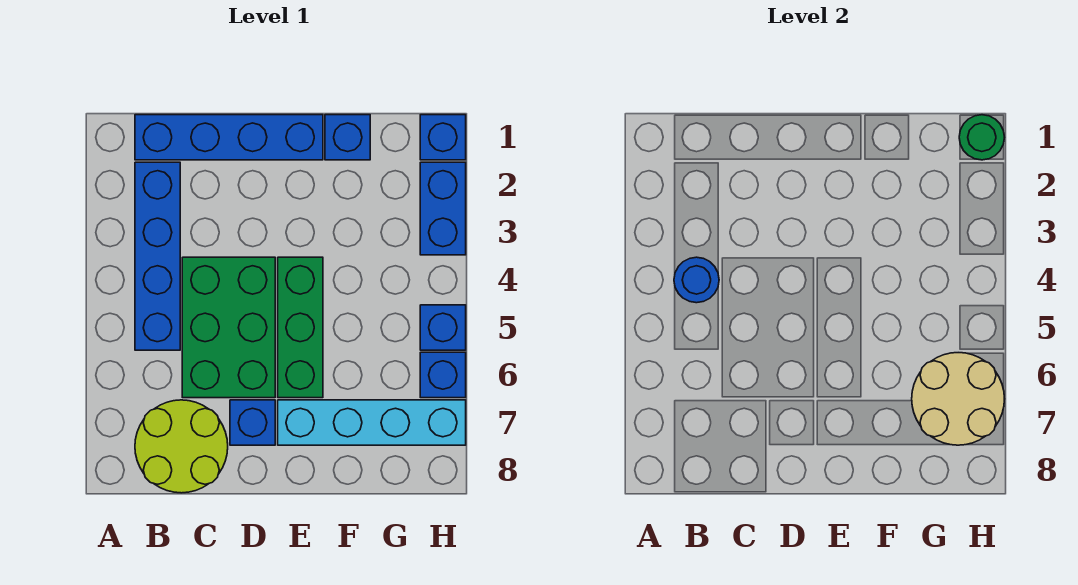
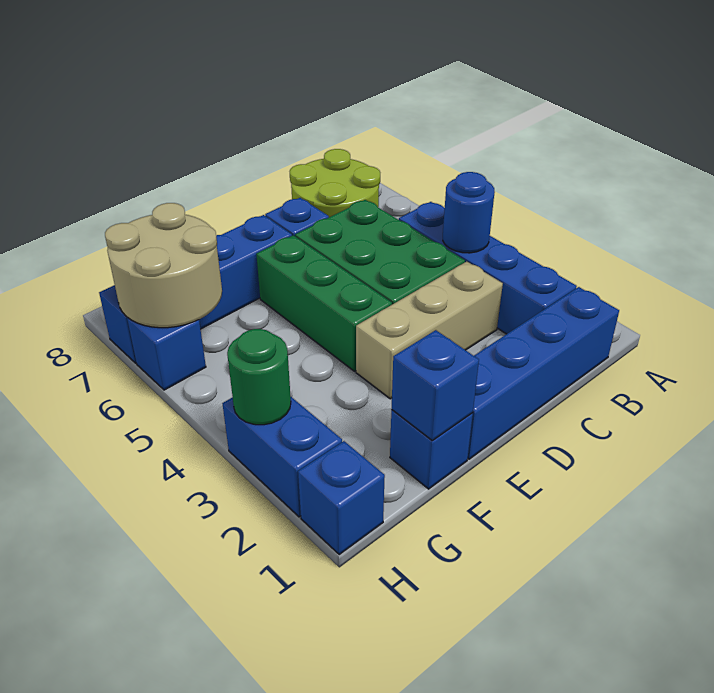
none -> tan 1x3 brick [356,261,503,399]
cyan 1x4 brick [278,400,466,445] -> blue 1x4 brick [99,215,292,363]
green 1x1 round brick [959,115,1004,160] -> green 1x1 round brick moved to [227,329,291,425]
blue 1x1 brick [420,305,466,350] -> blue 1x1 brick moved to [392,330,479,440]

